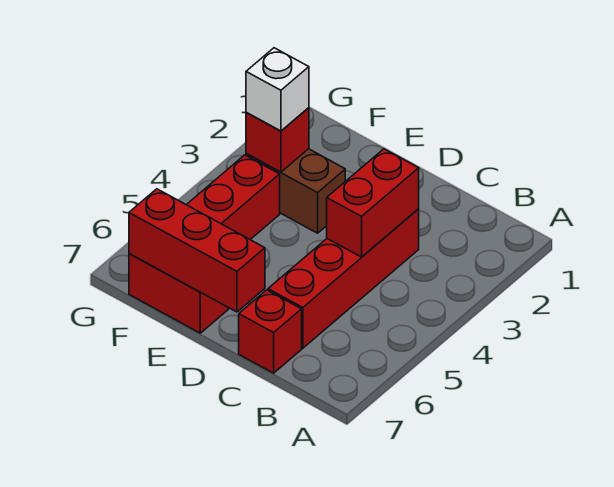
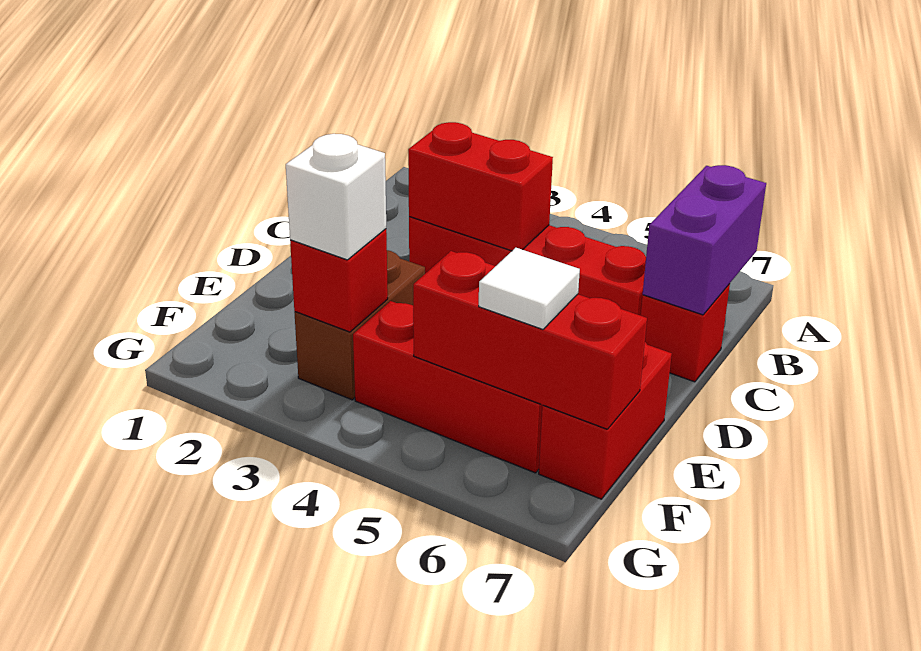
none -> purple 1x2 brick [643,165,766,315]
red 1x3 brick [129,189,265,312] -> red 1x3 brick turned to [413,251,647,429]
none -> white 1x1 tile [479,248,580,329]

